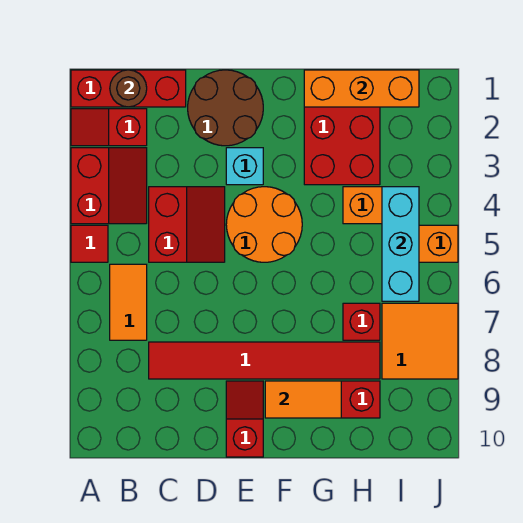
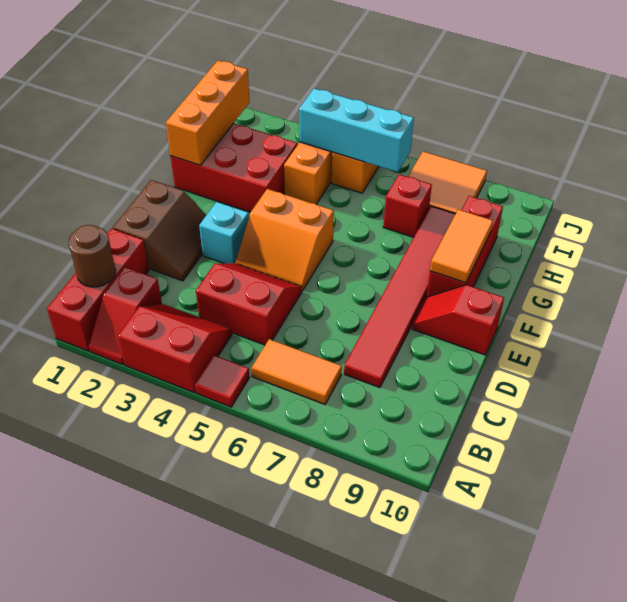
brown 2x2 round brick [188,70,263,146] -> brown 2x2 slope [113,180,206,281]
orange 2x2 round brick [226,187,302,262] -> orange 2x2 slope [236,189,334,291]

